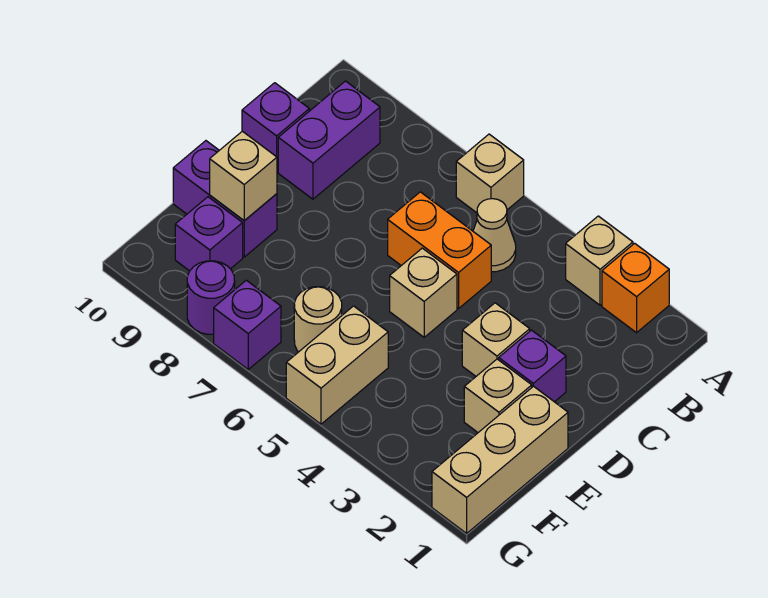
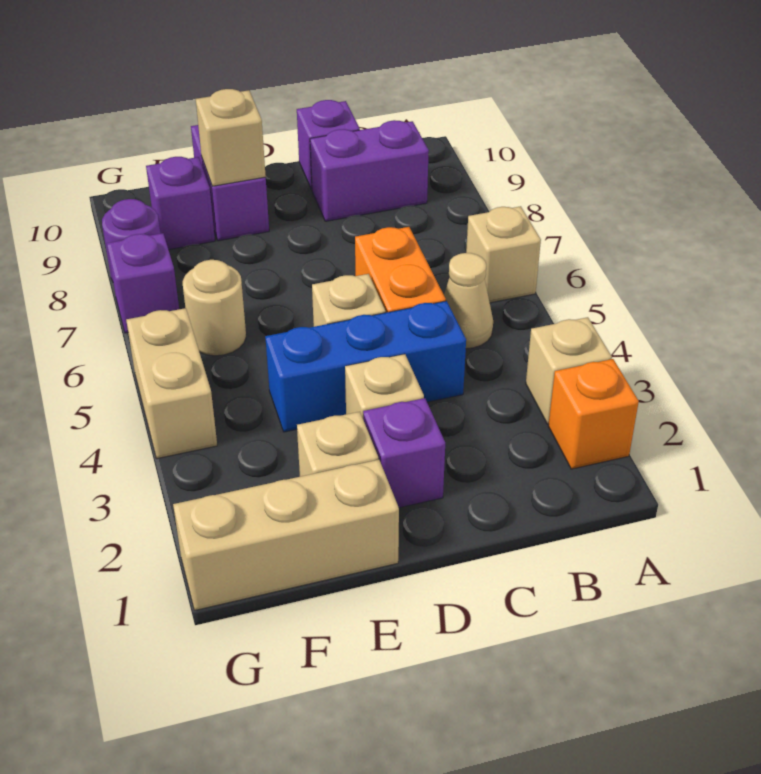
none -> blue 1x3 brick [265,301,466,432]
tan 1x2 brick [286,306,388,424] -> tan 1x2 brick turned to [126,308,217,459]

